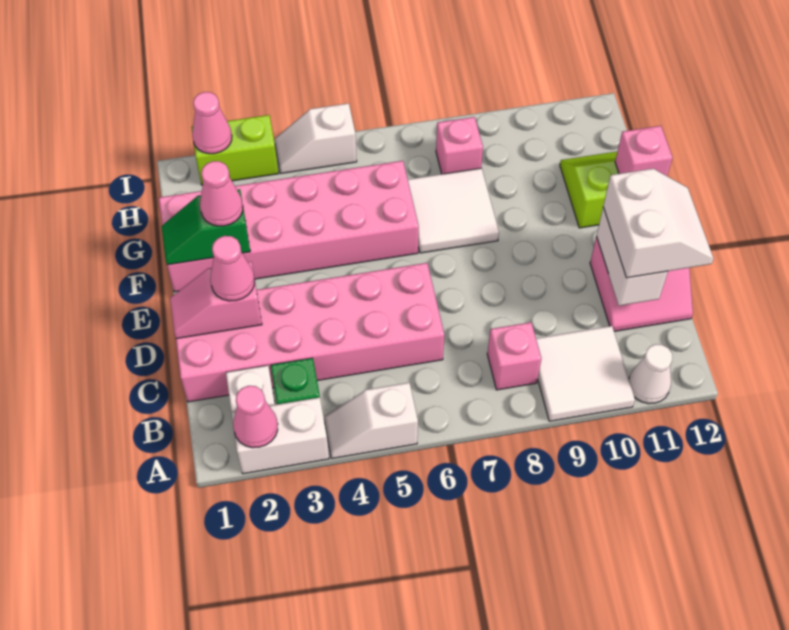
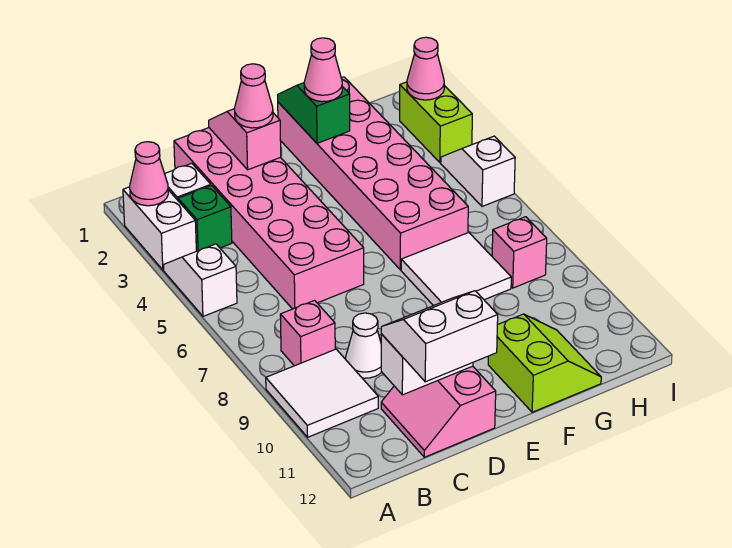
white 1x1 cone [629,344,672,404] -> white 1x1 cone moved to [345,313,381,378]
white 2x2 slope [603,169,714,278] -> white 2x2 slope turned to [381,291,498,382]
pink 1x1 brick [615,126,673,176] -> none

